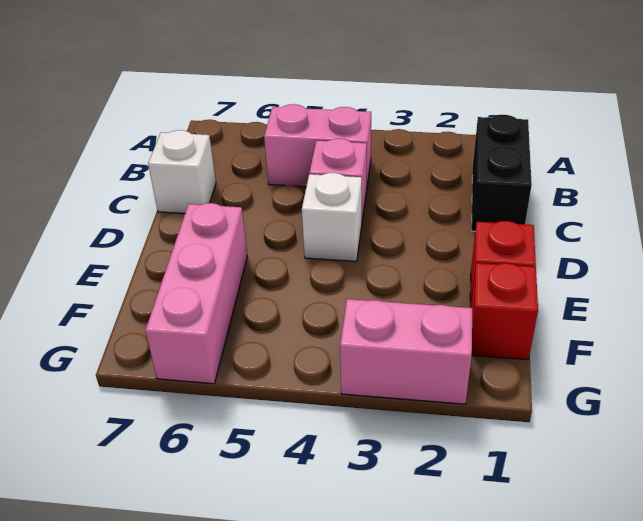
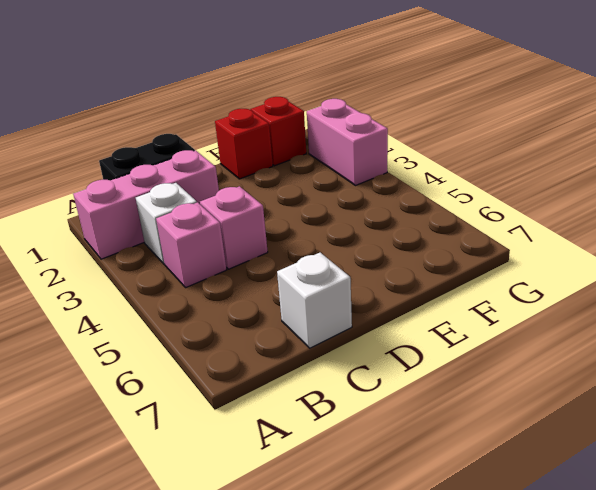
pink 1x2 brick [264,104,371,190] -> pink 1x1 brick [156,202,226,287]
white 1x1 brick [302,173,362,261] -> white 1x1 brick moved to [136,183,197,264]
pink 1x3 brick [145,203,247,384] -> pink 1x3 brick moved to [73,150,219,259]

